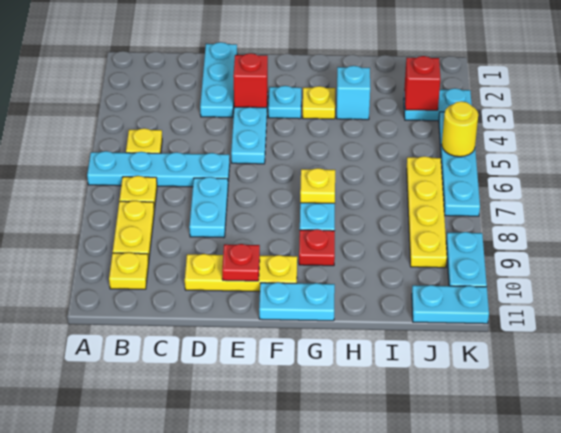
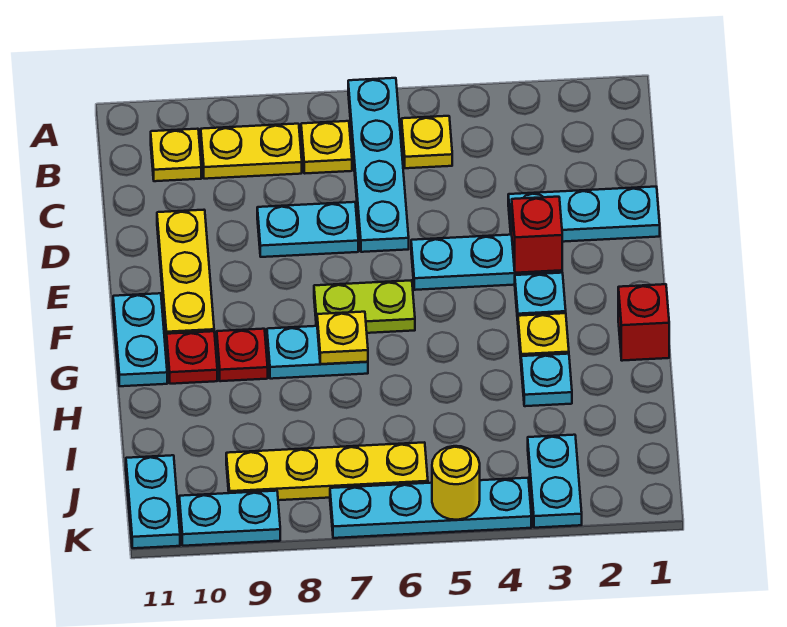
red 1x1 plate [222,244,260,281] -> red 1x1 plate moved to [167,331,217,384]
none -> lime 1x2 plate [314,280,415,333]
cyan 1x1 brick [337,66,370,120] -> cyan 1x1 plate [521,354,572,406]
red 1x1 brick [404,56,441,110] -> red 1x1 brick moved to [618,284,669,361]

